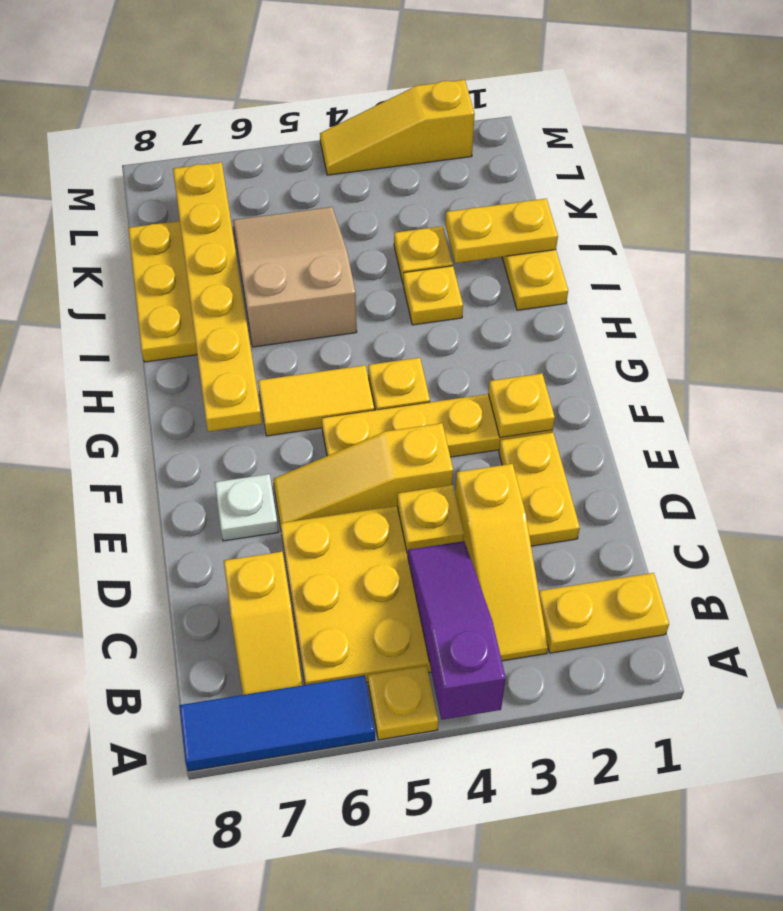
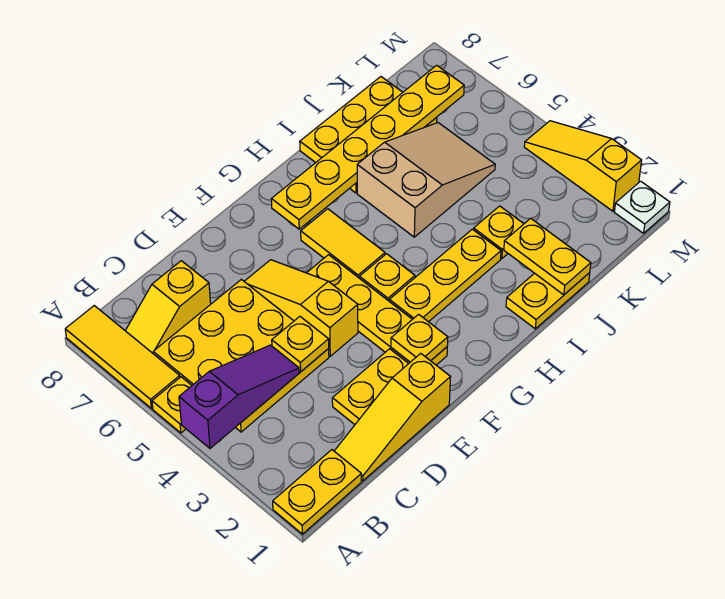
blue 1x3 tile [179,675,375,771] -> yellow 1x3 tile [65,306,180,408]
yellow 1x2 plate [539,573,669,653] -> yellow 1x2 plate turned to [273,450,361,534]
yellow 1x3 slope [455,464,548,661] -> yellow 1x3 slope moved to [334,353,451,481]
white 1x1 plate [215,474,278,541] -> white 1x1 plate moved to [614,181,670,233]
yellow 1x1 plate [403,266,463,325] -> yellow 1x3 plate [389,229,501,322]

